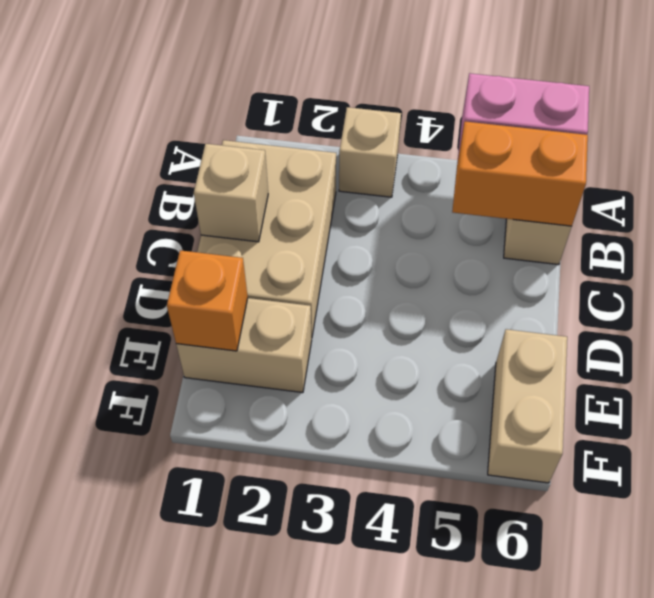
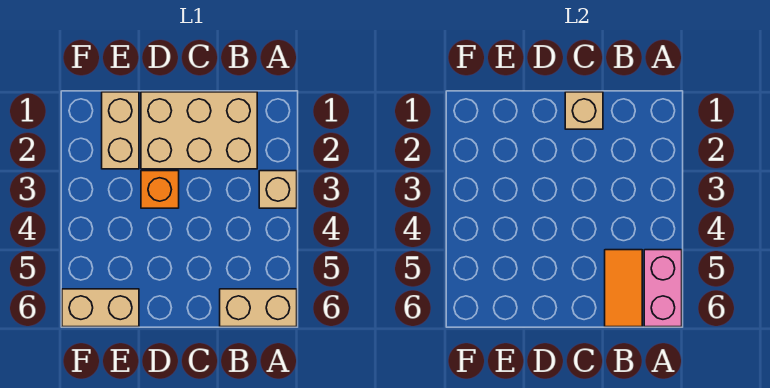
orange 1x2 brick [452,121,588,226] -> orange 1x2 tile [605,250,642,327]
orange 1x1 brick [167,250,248,351] -> orange 1x1 brick moved to [141,171,179,208]

